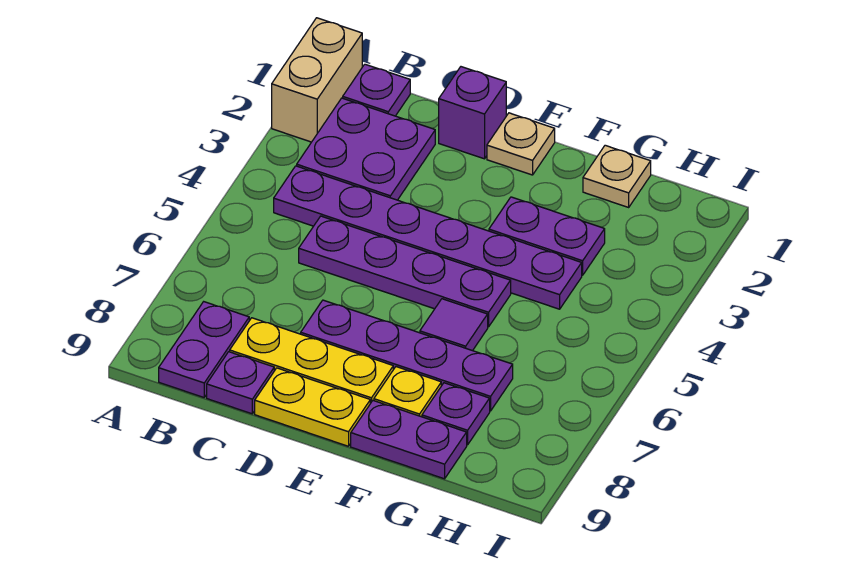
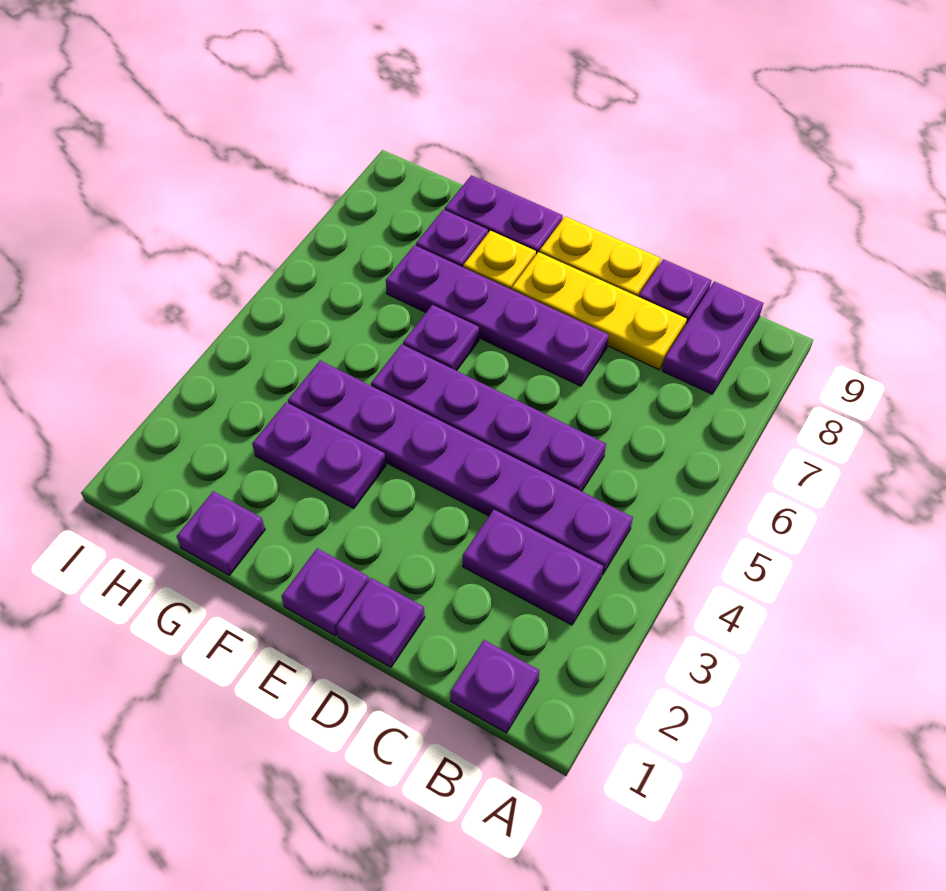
tan 1x2 brick [272,18,362,142] -> none
purple 2x2 plate [297,98,435,200] -> purple 1x2 plate [463,510,603,625]
purple 1x1 brick [439,67,506,159] -> purple 1x1 plate [336,578,425,667]
tan 1x1 plate [487,113,555,175] -> purple 1x1 plate [282,548,369,636]
purple 1x1 tile [420,299,488,351] -> purple 1x1 plate [403,305,479,371]
tan 1x1 plate [583,145,651,207] -> purple 1x1 plate [176,491,265,575]

